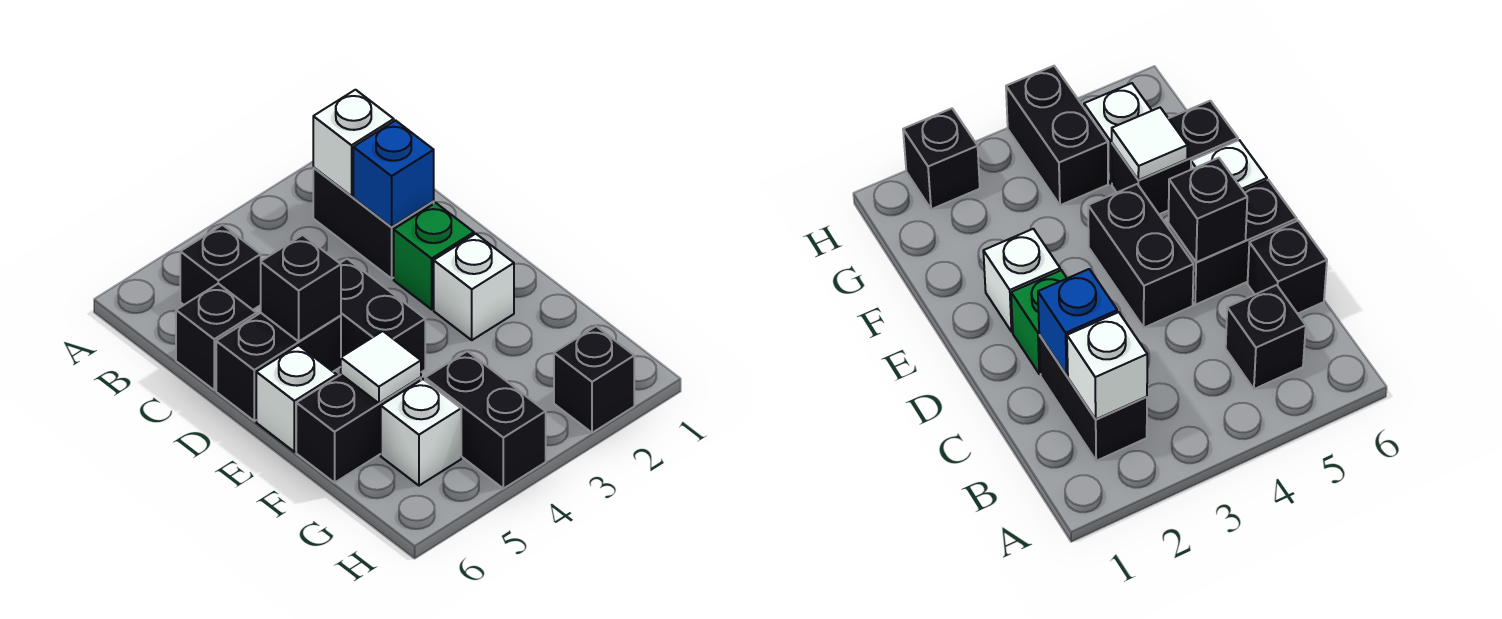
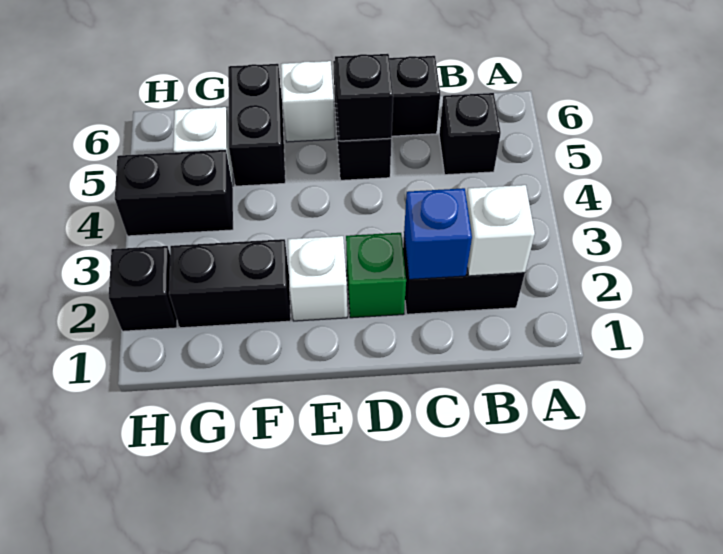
black 1x2 brick [340,259,425,372] -> black 1x2 brick moved to [169,239,291,328]
white 1x1 tile [341,331,421,403] -> none

